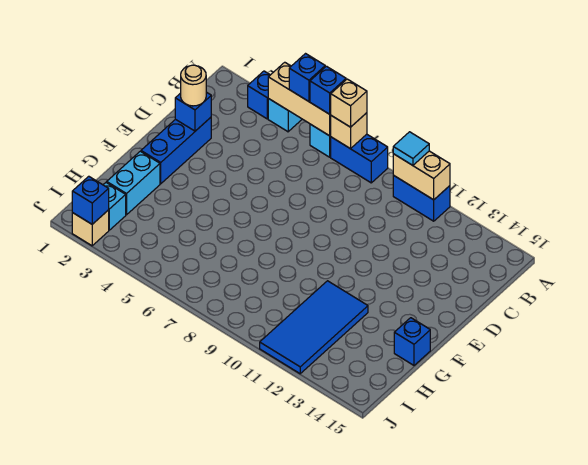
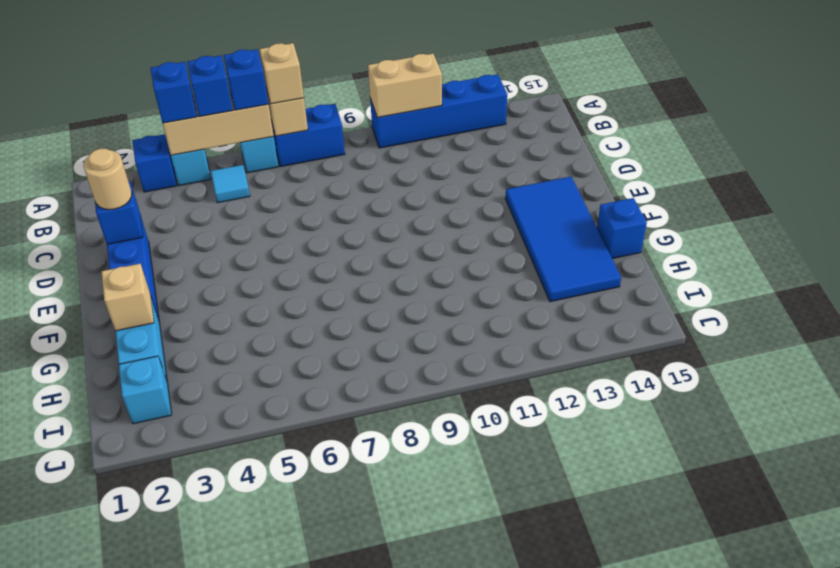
blue 1x2 brick [393,175,450,221] -> blue 1x4 brick [370,74,507,148]
cyan 1x1 tile [393,132,429,165] -> cyan 1x1 tile moved to [211,165,250,203]
blue 2x4 tile [260,281,368,374] -> blue 2x4 tile moved to [505,177,621,302]
tan 1x1 brick [72,210,109,246] -> tan 1x1 brick moved to [101,264,154,331]
blue 1x1 brick [72,176,109,224] -> blue 1x1 brick moved to [151,62,197,123]

